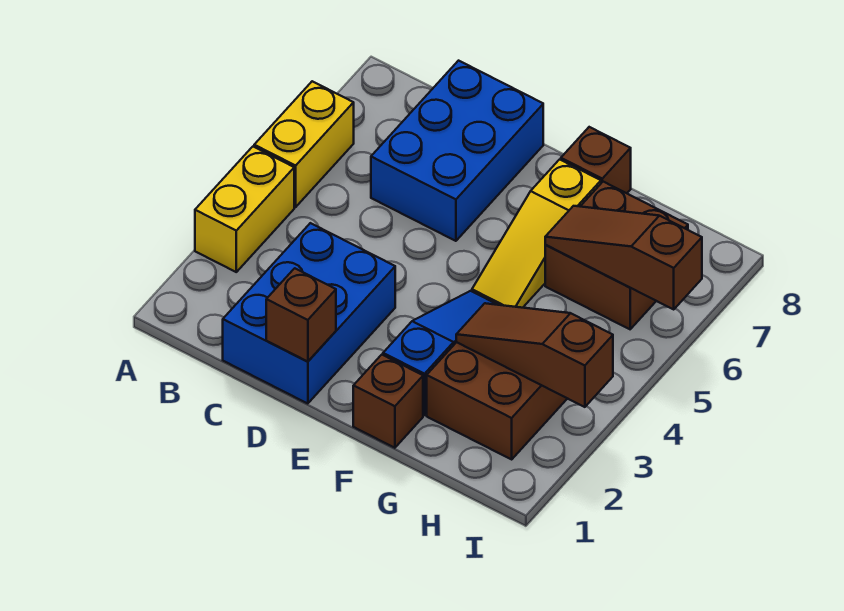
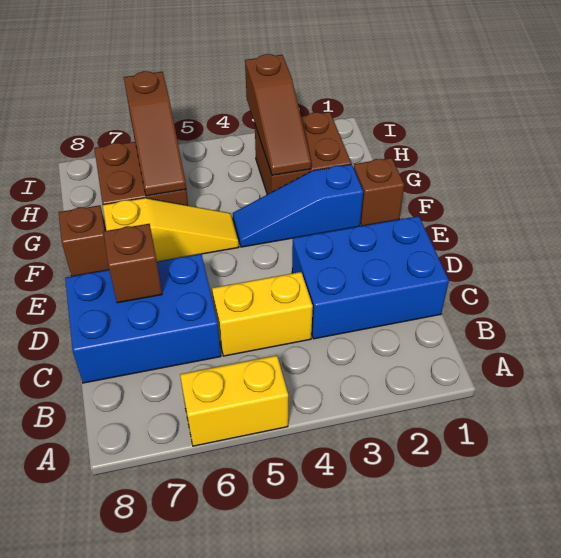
yellow 1x2 brick [195,147,294,272] -> yellow 1x2 brick moved to [212,272,313,356]
brown 1x1 brick [266,268,336,362] -> brown 1x1 brick moved to [104,224,162,303]

